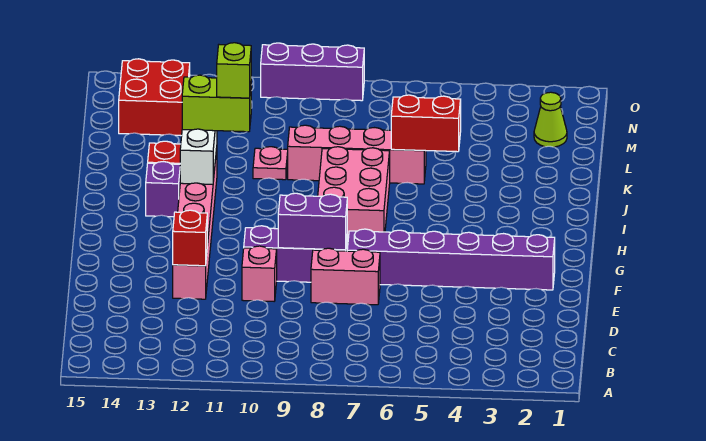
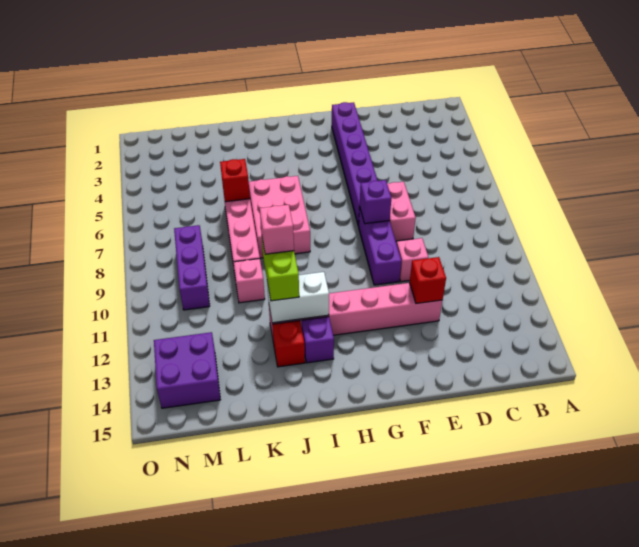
purple 1x2 brick [278,193,347,250] -> purple 1x1 brick [360,180,391,224]
pink 2x3 brick [318,147,390,243] -> pink 2x3 brick turned to [249,176,310,258]
lime 1x1 brick [217,43,251,98] -> pink 1x1 brick [260,205,294,254]
red 1x2 brick [391,95,461,152] -> red 1x1 brick [220,159,250,202]
pink 1x1 plate [253,147,288,180] -> pink 1x1 brick [234,259,265,303]
lime 1x1 cone [534,92,567,147] -> none
red 2x2 brick [119,59,190,136] -> purple 2x2 brick [154,332,220,408]
purple 1x3 brick [261,43,364,101] -> purple 1x3 brick moved to [174,225,210,310]

